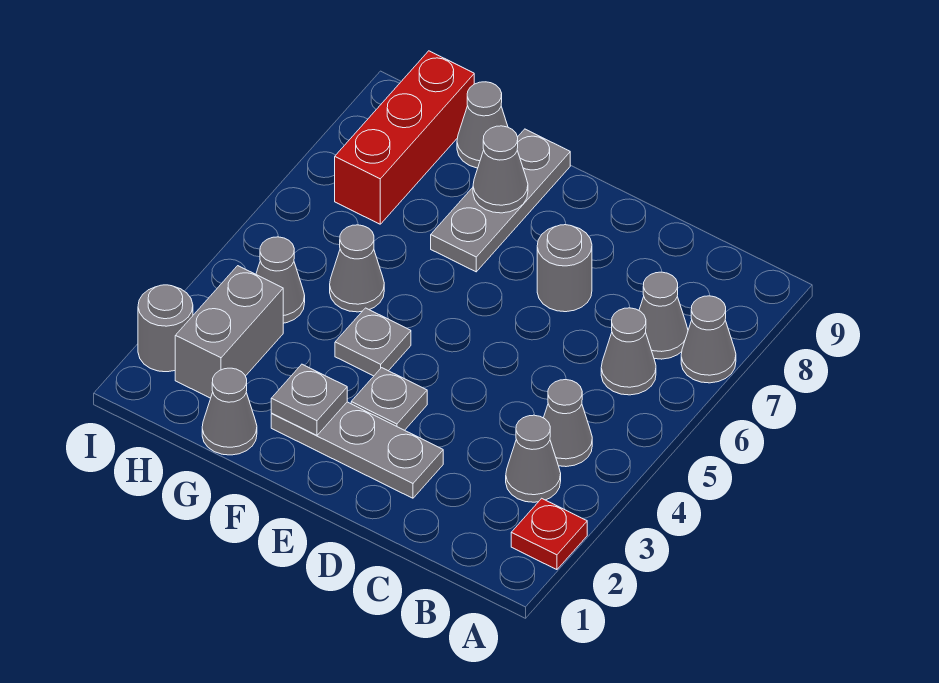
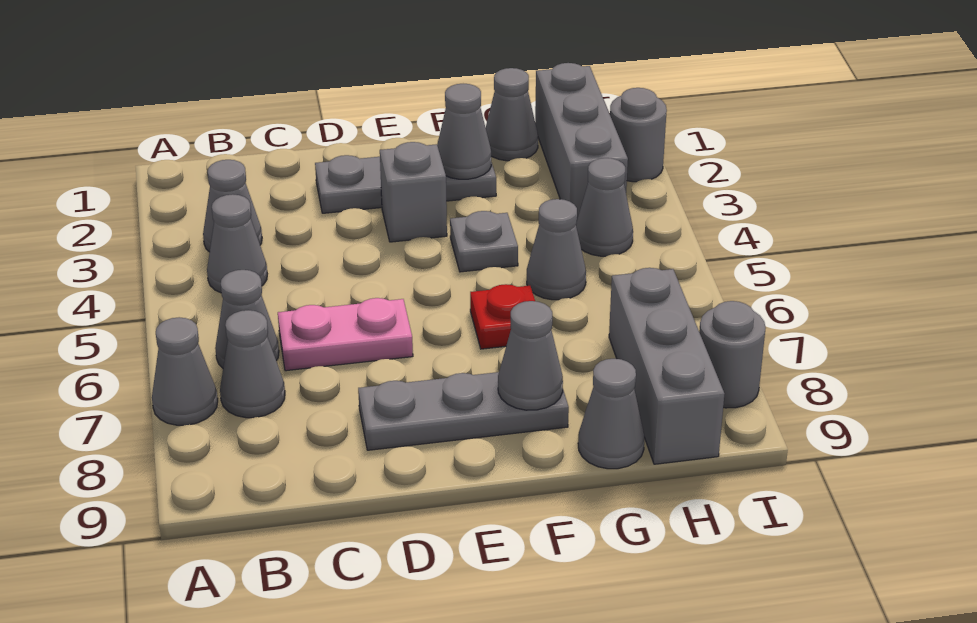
red 1x1 plate [511,498,587,570] -> red 1x1 plate moved to [470,284,535,349]
none -> pink 1x2 plate [278,298,413,371]
grey 1x1 round brick [537,225,592,312] -> grey 1x1 round brick moved to [699,301,766,408]
grey 1x1 plate [351,368,427,430] -> grey 1x1 brick [380,142,447,242]
grey 1x1 plate [271,364,347,435] -> grey 1x1 cone [437,84,491,179]
grey 1x3 plate [431,129,570,272] -> grey 1x3 plate turned to [358,372,569,450]
grey 1x2 brick [175,266,283,398] -> grey 1x3 brick [535,63,628,219]
red 1x3 brick [335,51,474,224] -> grey 1x3 brick [609,268,724,464]

